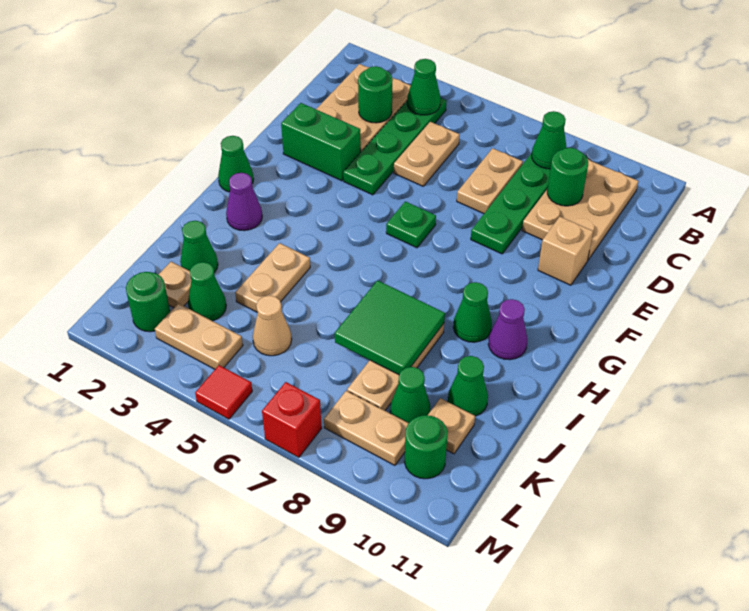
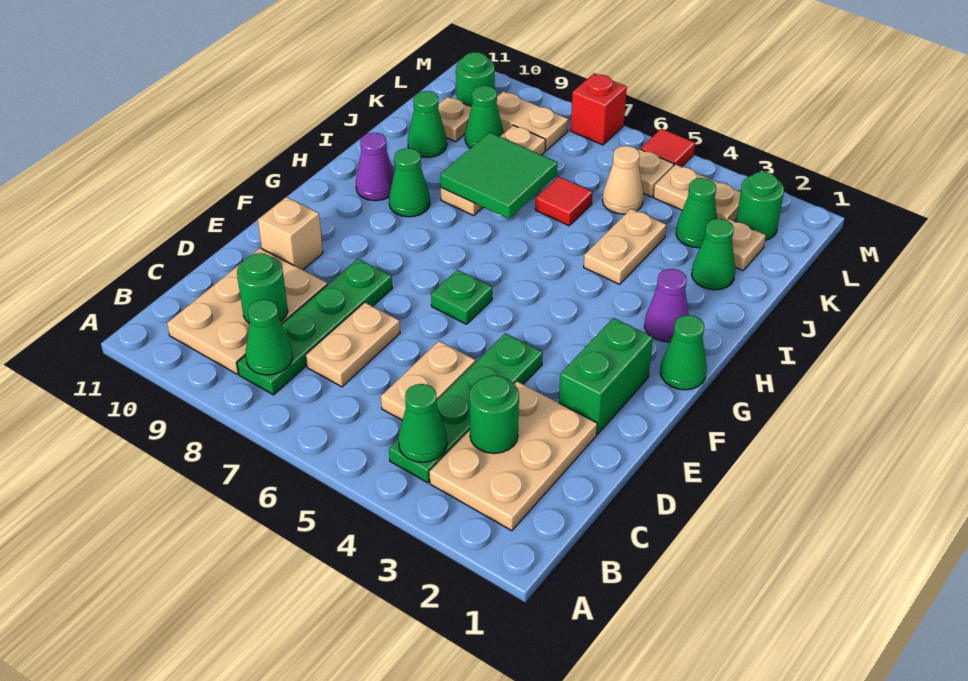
green 1x2 brick [281,103,361,181] -> green 1x2 brick turned to [559,318,653,434]
none -> red 1x1 tile [535,176,593,226]
none -> tan 1x1 plate [638,149,674,197]

